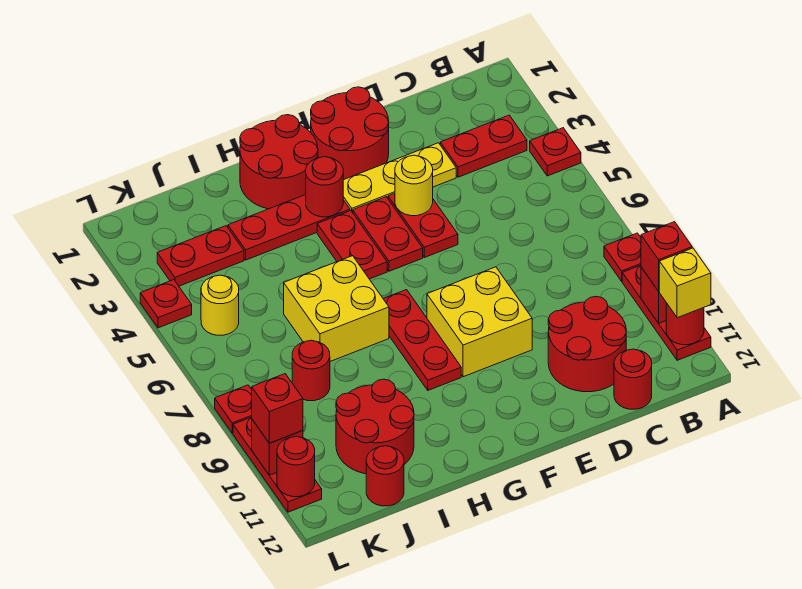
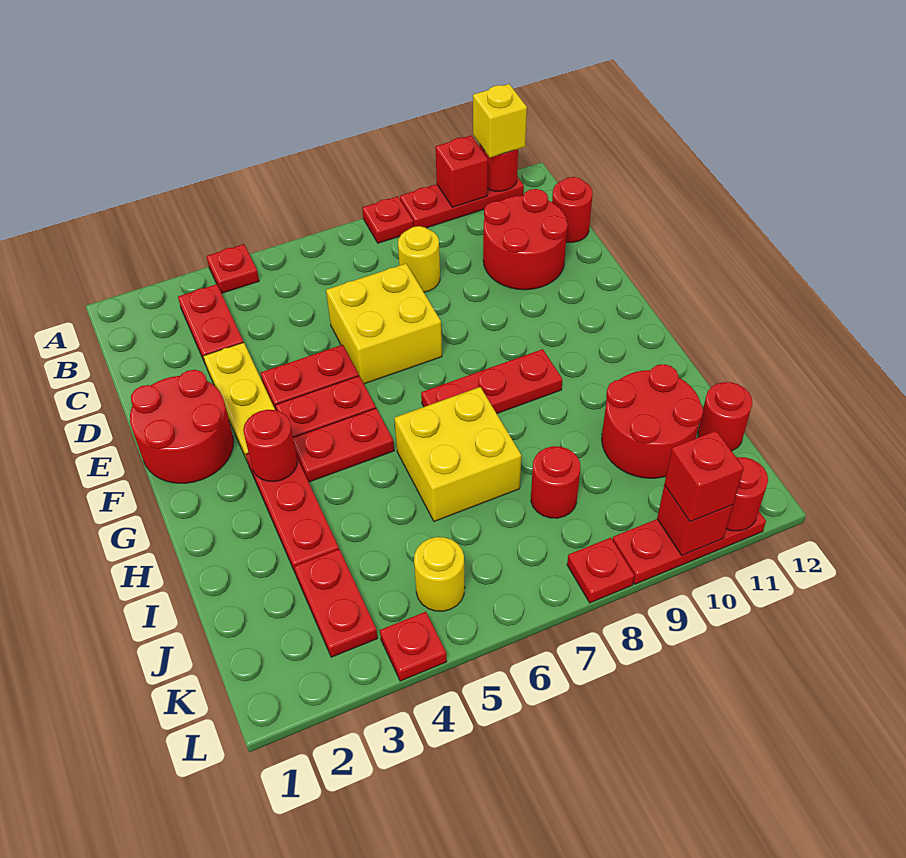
red 1x1 brick [641,222,692,291] -> none
yellow 1x1 round brick [395,155,433,216] -> yellow 1x1 round brick moved to [398,226,440,292]
yellow 2x2 brick [427,267,532,377] -> yellow 2x2 brick moved to [326,264,442,384]
red 2x2 round brick [240,115,318,209] -> none

